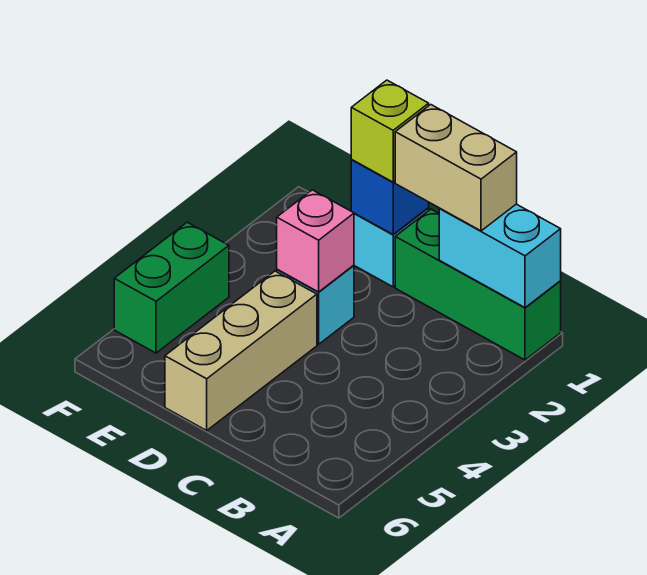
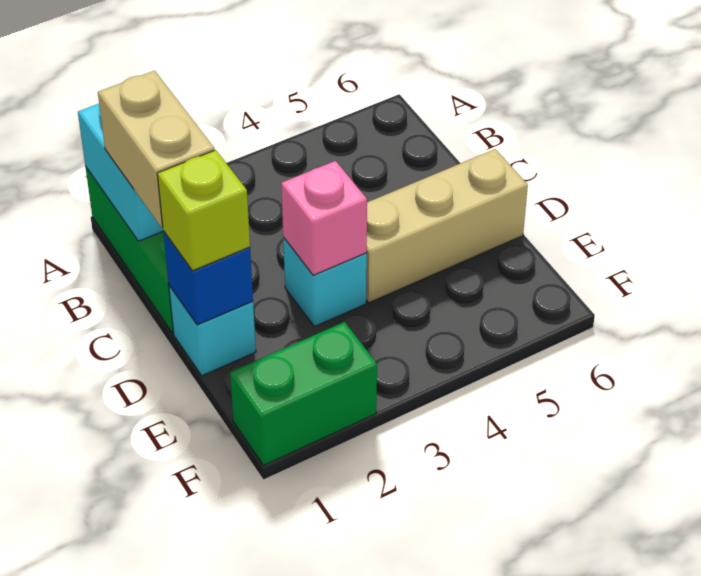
green 1x2 brick [114,222,229,353] -> green 1x2 brick moved to [230,322,377,466]

